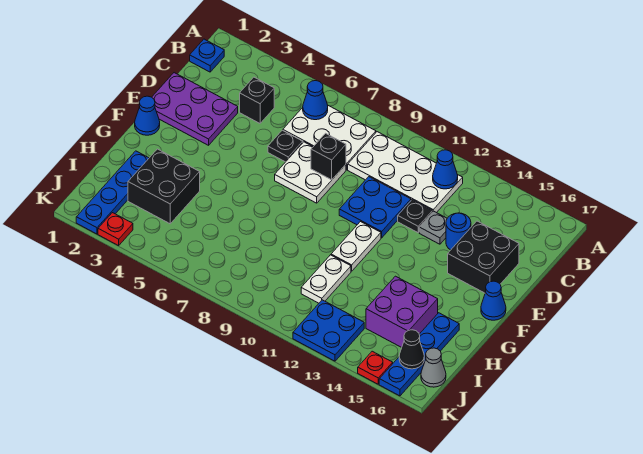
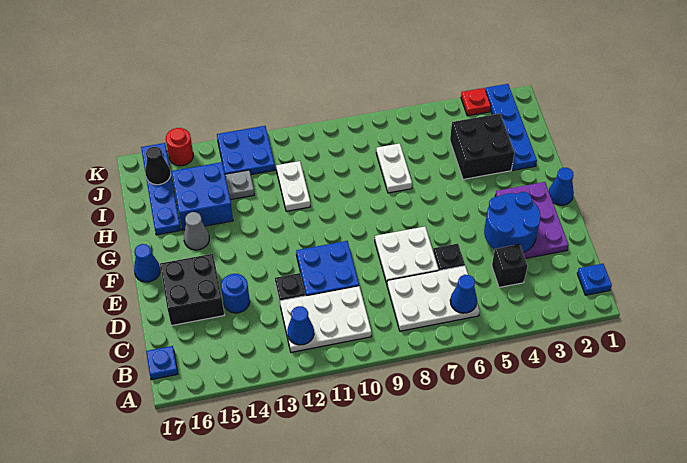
white 2x4 plate [348,132,463,213] -> white 2x3 plate [280,286,372,352]
none -> blue 1x1 plate [146,346,178,380]
purple 2x3 plate [152,73,238,145] -> purple 2x3 plate turned to [495,182,569,258]
none -> blue 2x2 round brick [484,192,541,253]
black 1x1 brick [311,133,346,180] -> none
grey 1x1 plate [419,211,447,244] -> grey 1x1 plate moved to [225,170,254,200]
white 1x2 plate [331,222,381,271] -> white 1x2 plate moved to [376,143,412,193]
purple 2x2 brick [366,276,438,348] -> blue 2x2 brick [172,162,233,230]
grey 1x1 cone [421,348,446,387] -> grey 1x1 cone moved to [184,212,209,250]
red 1x1 plate [358,351,393,384] -> red 1x1 round brick [166,128,193,166]

